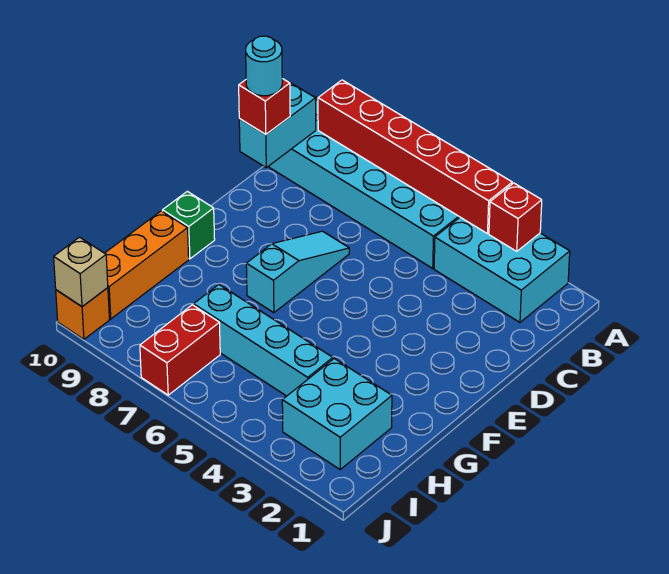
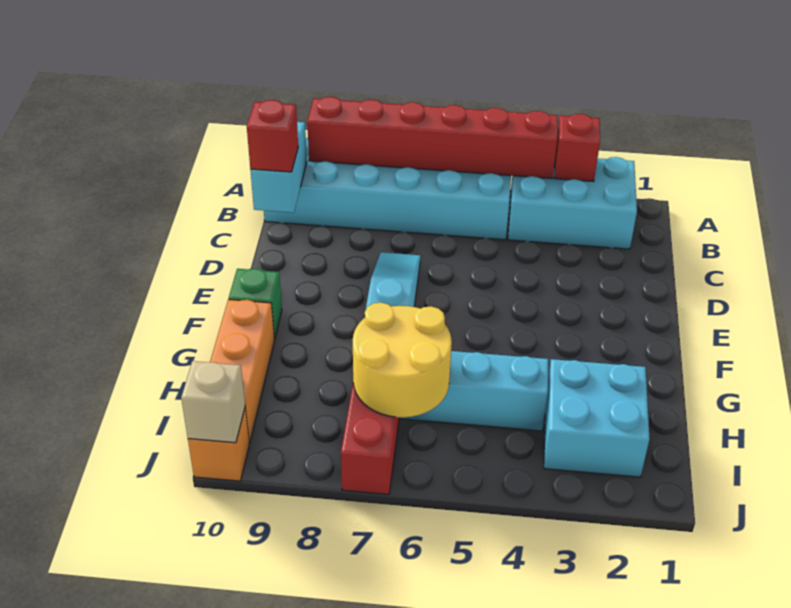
cyan 1x1 round brick [246,36,282,96] -> none
none -> yellow 2x2 round brick [353,303,452,417]

